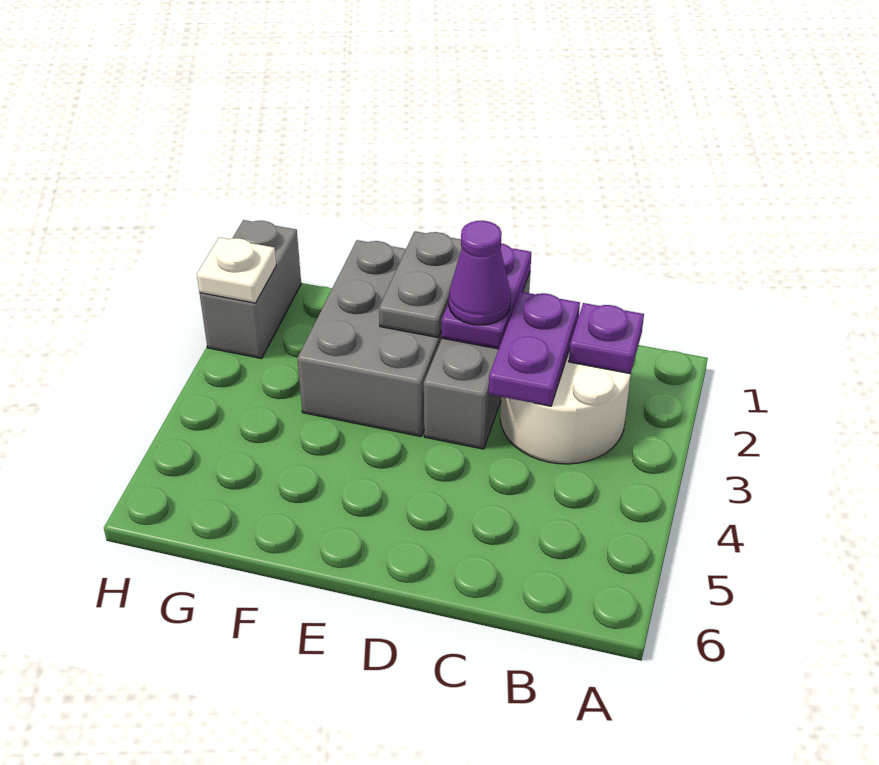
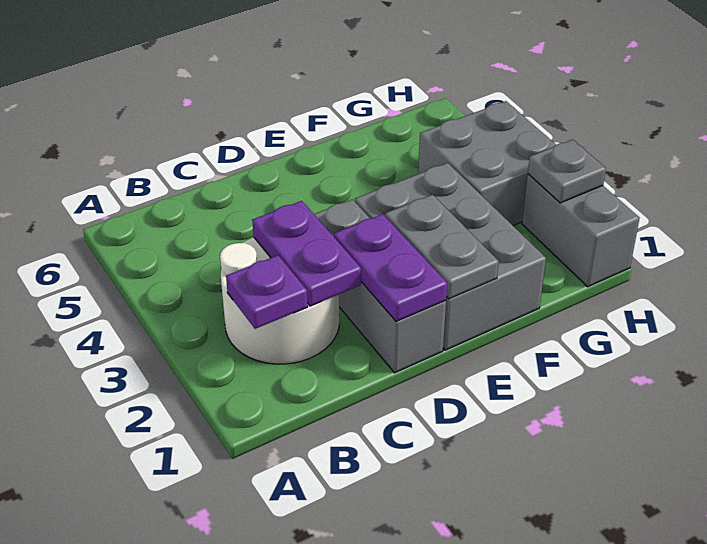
purple 1x1 cone [449,220,511,325] -> none
none -> grey 2x2 brick [418,101,556,226]
white 1x1 plate [197,237,276,303] -> grey 1x1 plate [528,140,606,203]

